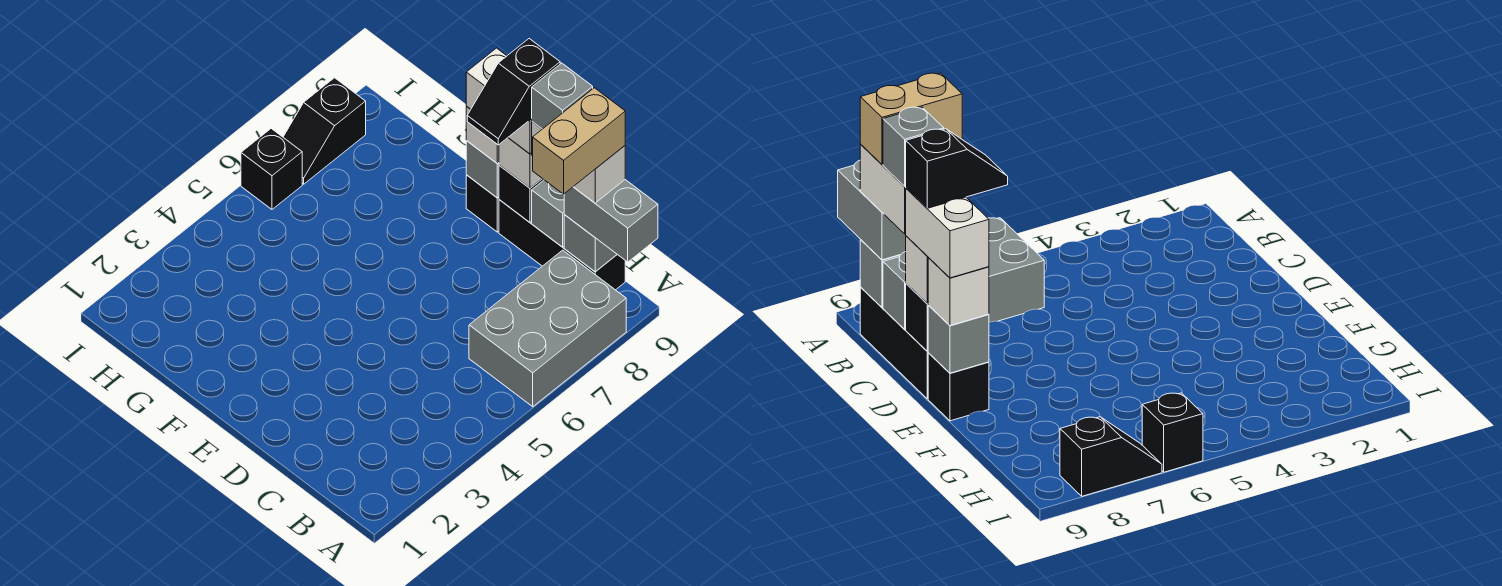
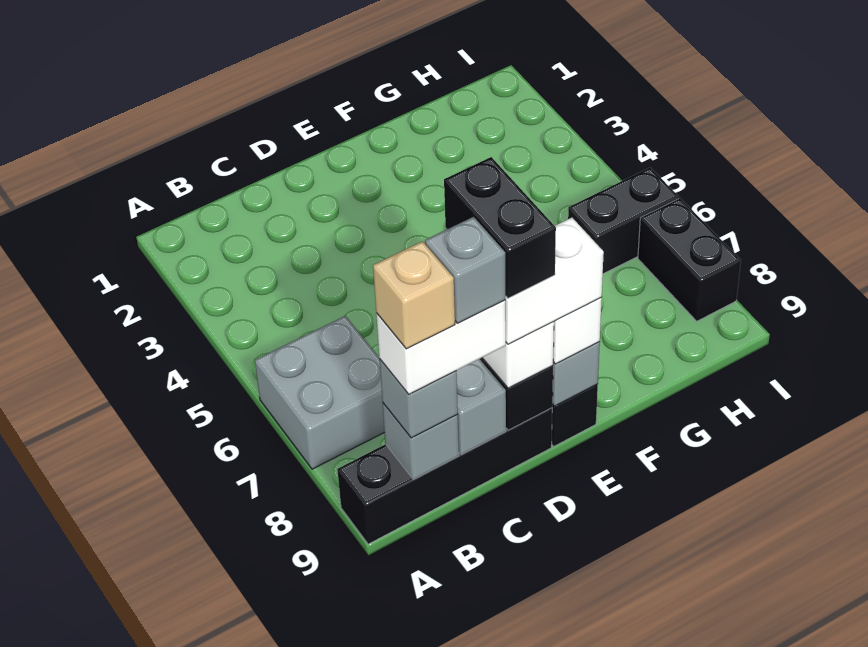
grey 2x3 brick [469,250,626,407] -> grey 2x2 brick [255,316,385,469]
grey 1x2 brick [564,180,658,262] -> grey 1x1 brick [380,360,458,438]
tan 1x2 brick [533,88,625,194] -> tan 1x1 brick [373,241,455,349]
black 1x3 brick [499,200,625,290] -> black 1x4 brick [337,408,552,544]
black 1x2 slope [467,39,560,145] -> black 1x2 brick [444,157,556,298]
black 1x1 brick [241,129,302,209] -> black 1x2 brick [568,167,679,274]
black 1x2 slope [283,78,366,184] -> black 1x2 brick [638,198,741,321]

